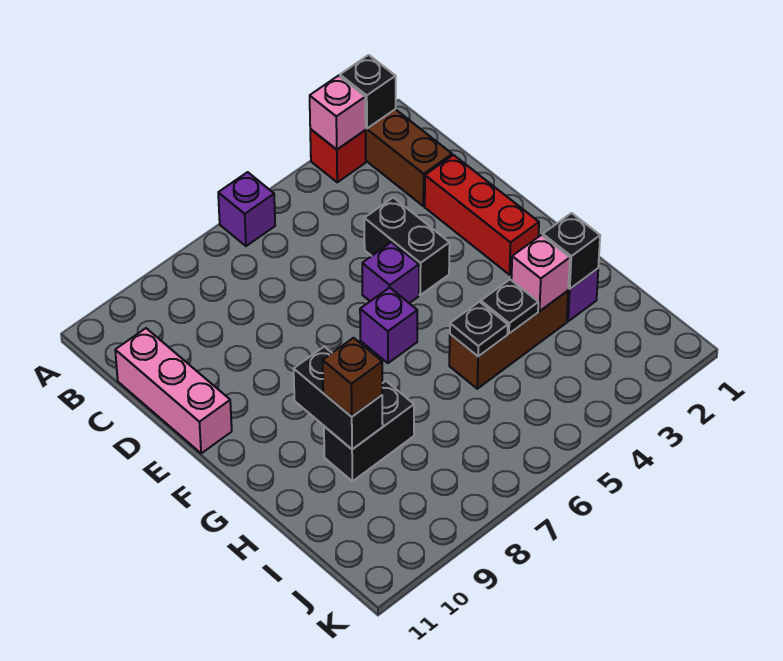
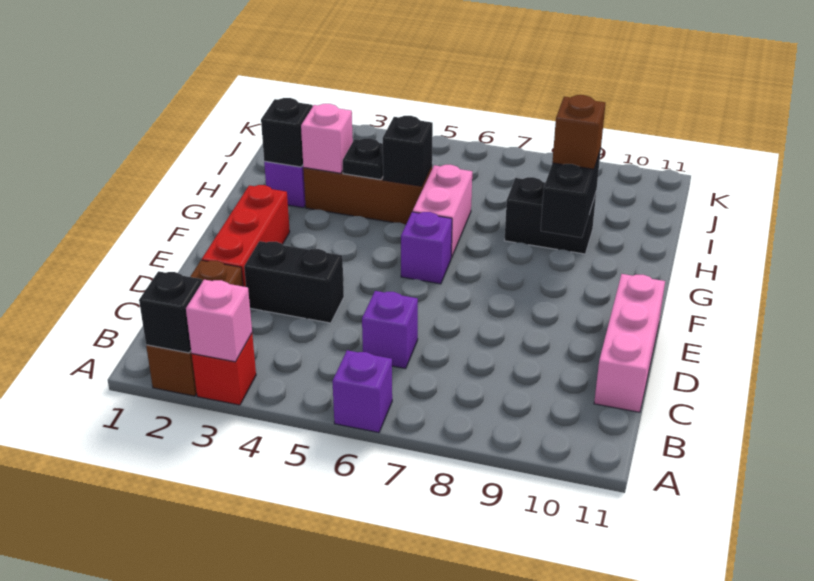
black 1x2 brick [364,197,450,295] -> black 1x2 brick turned to [244,241,344,323]
purple 1x1 brick [362,242,419,303] -> purple 1x1 brick moved to [362,291,418,369]
none -> pink 1x2 brick [413,165,472,258]
black 1x1 plate [450,302,508,356] -> black 1x1 brick [383,116,433,186]

